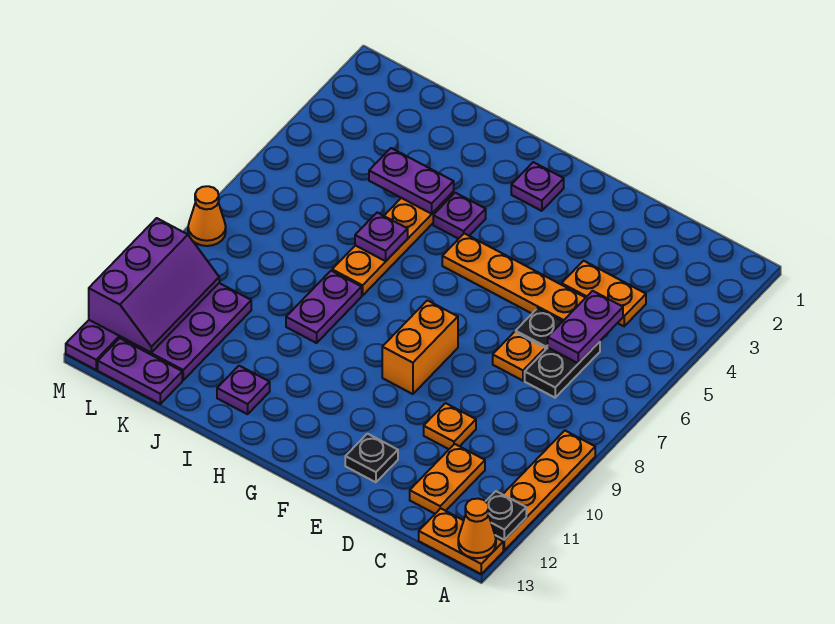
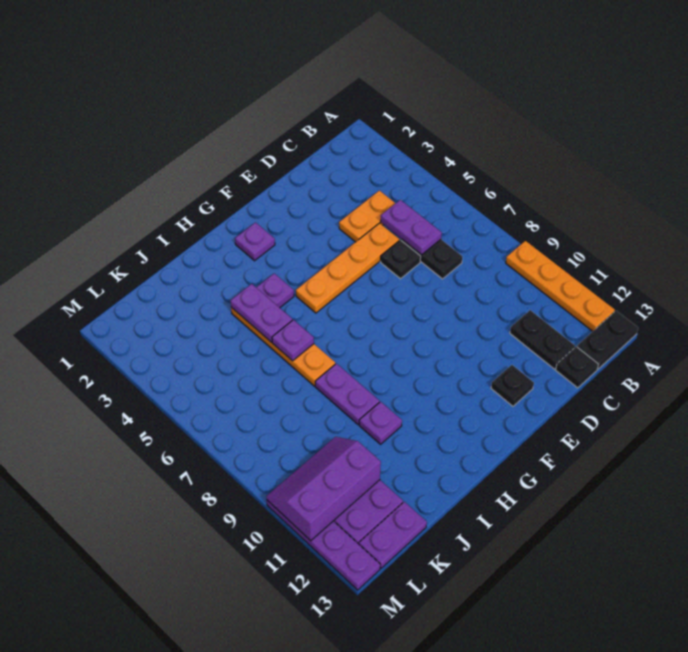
black 1x1 plate [486,491,526,540] -> black 1x1 plate moved to [556,347,598,388]
orange 1x2 plate [419,508,503,574] -> black 1x2 plate [577,311,638,369]
orange 1x1 cone [458,499,496,558] -> none
orange 1x2 plate [410,444,485,514] -> black 1x2 plate [510,310,575,369]
orange 1x1 plate [493,332,545,381] -> none
orange 1x1 plate [424,403,476,449] -> none
orange 1x2 brick [382,300,458,394] -> none
purple 1x2 plate [369,148,454,214] -> purple 1x2 plate turned to [230,284,292,342]
purple 1x1 plate [217,366,270,414] -> purple 1x1 plate moved to [359,402,402,444]
purple 2x3 slope [89,218,219,353] -> purple 2x3 slope turned to [266,437,381,541]
orange 1x1 cone [188,186,226,246] -> none

